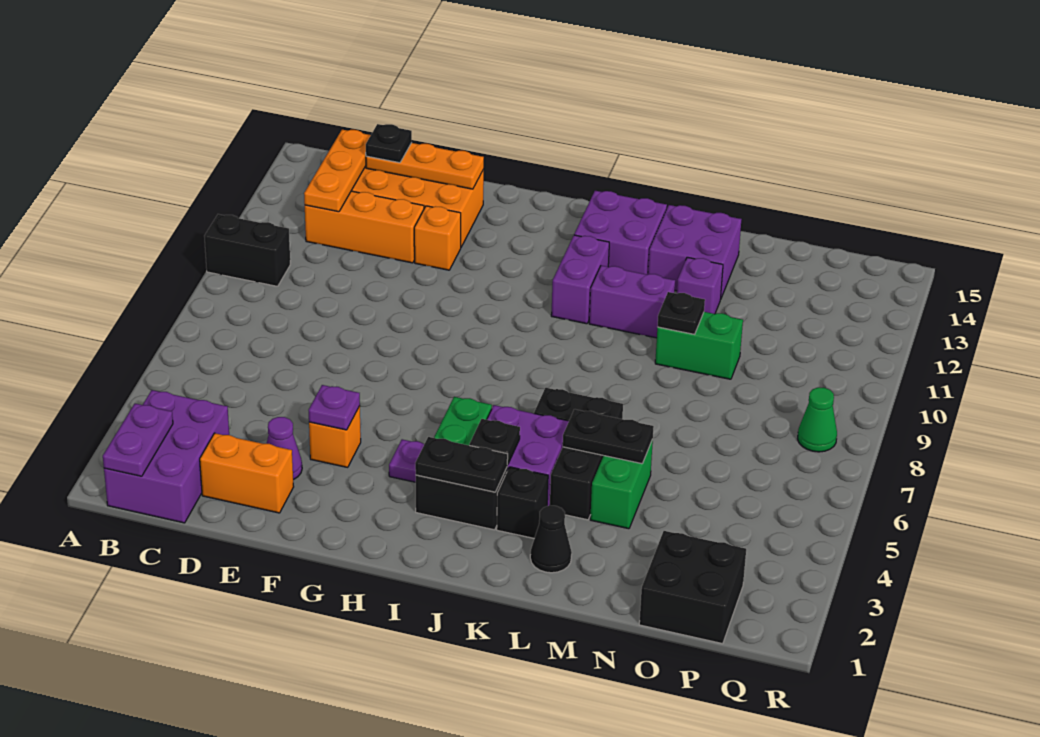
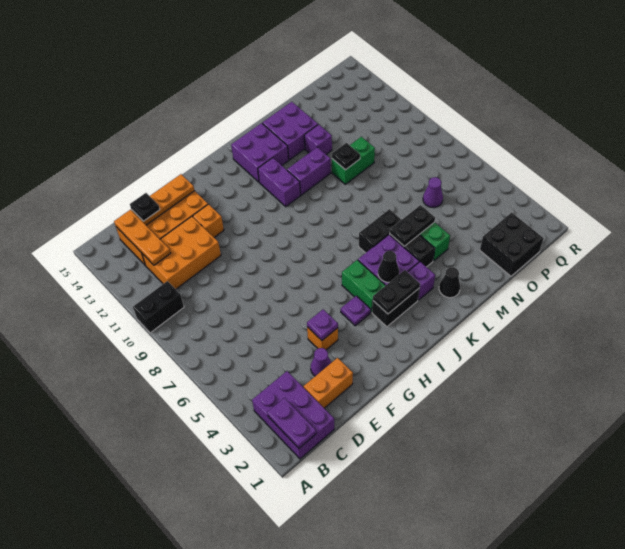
orange 1x3 brick [305,191,424,263] -> orange 2x3 brick [142,216,221,289]
black 1x1 plate [469,419,520,465] -> black 1x1 cone [378,251,399,282]
black 1x1 brick [497,467,548,538] -> purple 1x1 brick [408,262,435,300]
none -> purple 1x1 cone [423,177,443,208]
green 1x1 cone [798,387,837,452] -> none

